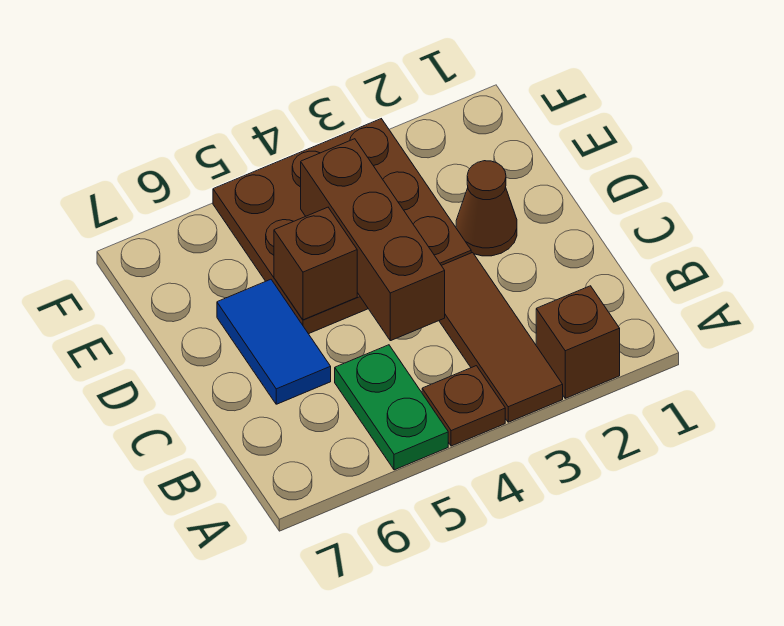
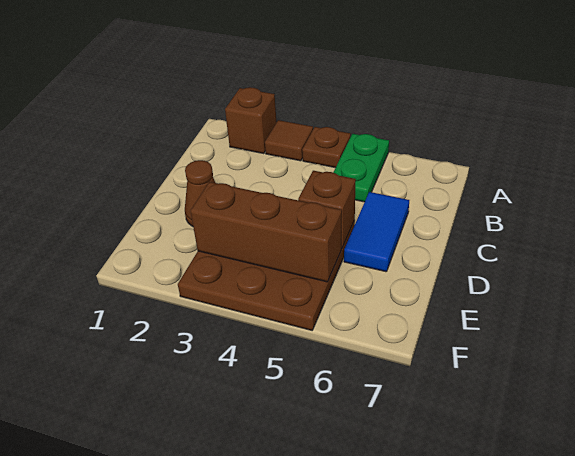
brown 1x3 tile [439,253,563,422] -> brown 1x1 tile [265,120,313,161]
brown 1x3 brick [301,139,445,341] -> brown 1x3 brick turned to [190,182,342,282]

